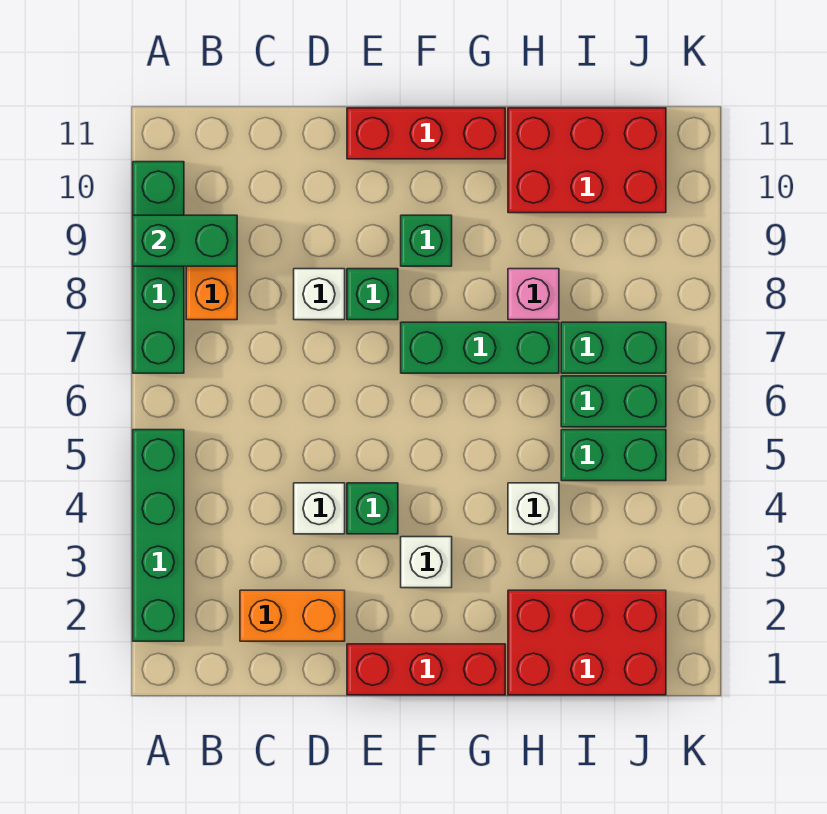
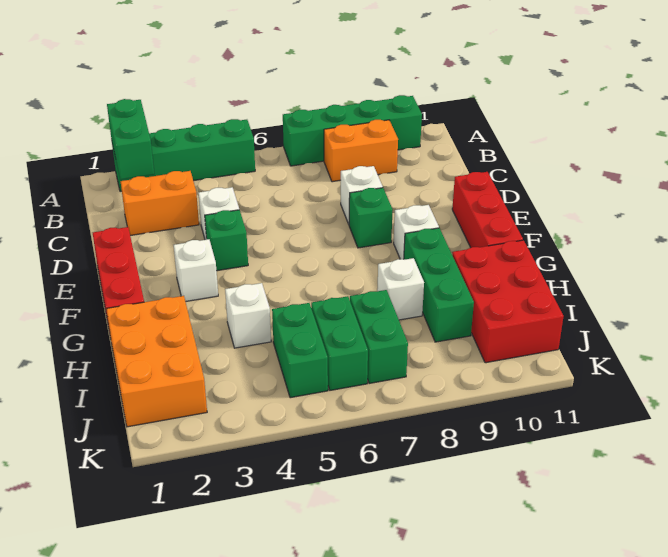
green 1x2 brick [133,215,237,266] -> green 1x2 brick moved to [107,99,154,180]
orange 1x2 brick [240,590,345,641] -> orange 1x2 brick turned to [120,171,199,236]
green 1x3 brick [401,322,559,373] -> green 1x3 brick moved to [404,228,474,342]
green 1x1 brick [401,215,452,266] -> white 1x1 brick [394,205,439,259]
red 2x3 brick [508,590,666,695] -> orange 2x3 brick [106,296,207,427]
pink 1x1 brick [508,269,559,320] -> white 1x1 brick [377,258,424,320]

